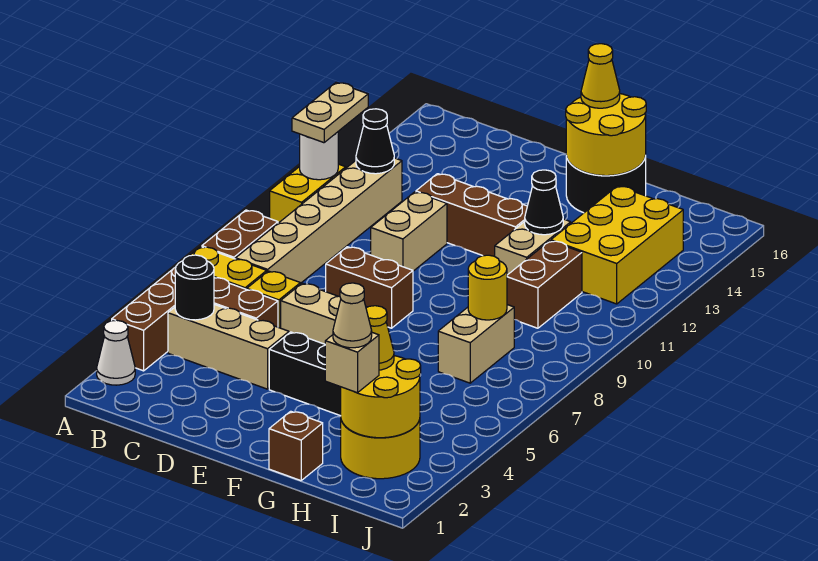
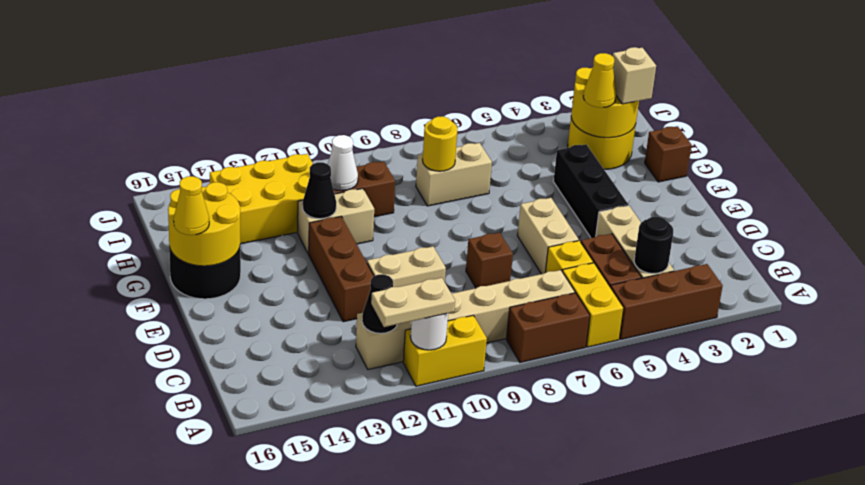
white 1x1 cone [97,320,135,385] -> white 1x1 cone moved to [328,135,358,191]
brown 1x2 brick [326,247,413,328] -> brown 1x1 brick [466,233,513,288]
tan 1x1 cone [333,283,372,348] -> none

